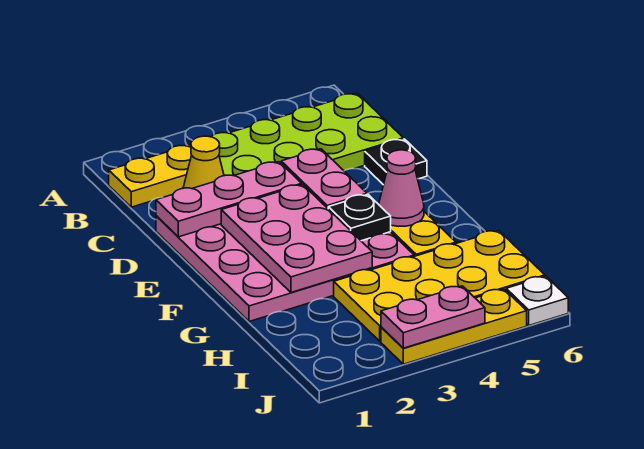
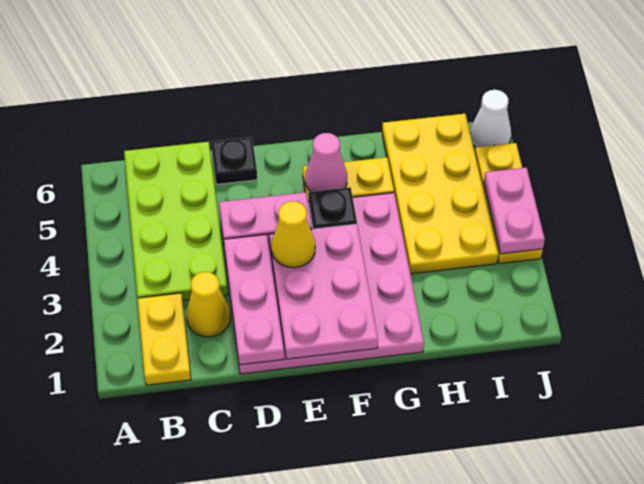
pink 2x3 plate [221,185,372,292] -> pink 2x3 plate turned to [269,224,378,359]
none -> yellow 1x1 cone [272,201,315,268]
white 1x1 plate [506,276,568,325] -> white 1x1 cone [470,90,511,148]

